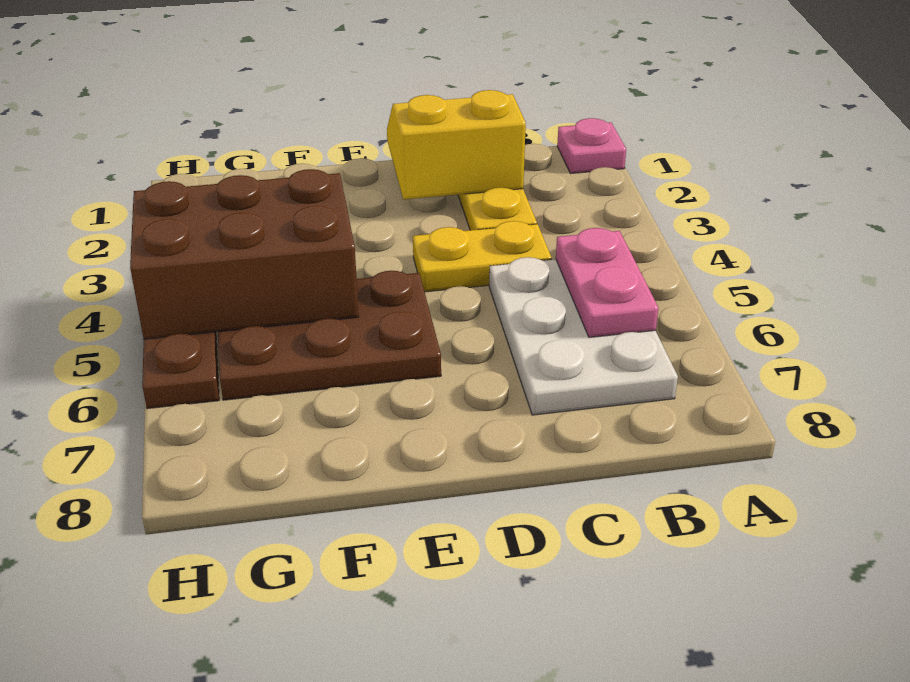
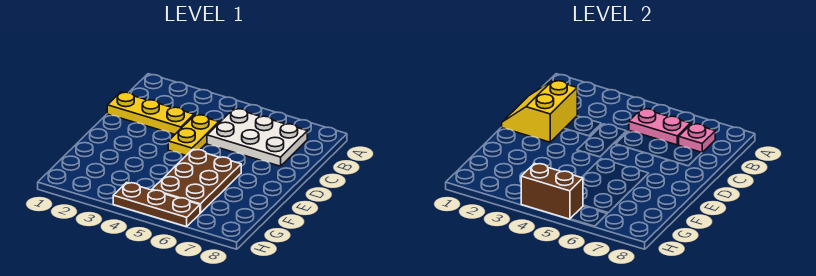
pink 1x1 plate [557,118,626,174] -> pink 1x1 plate moved to [679,124,715,152]
brown 2x3 brick [130,169,359,339] -> brown 1x2 brick [521,163,583,219]

